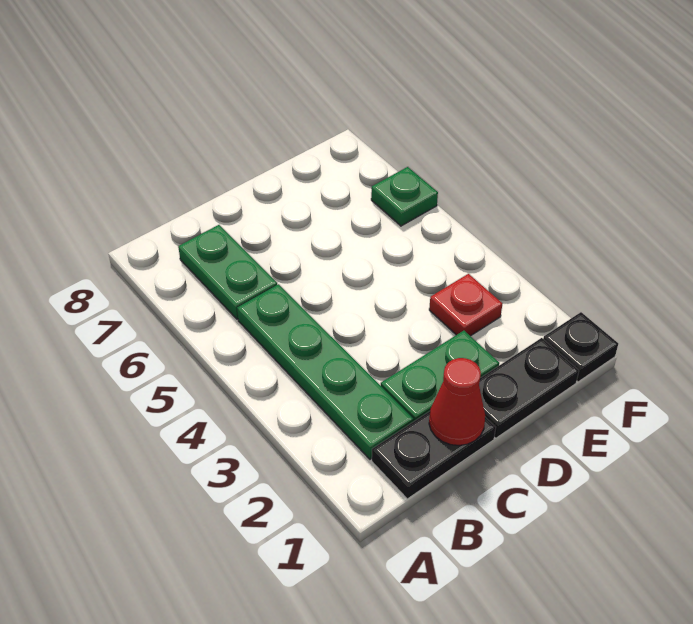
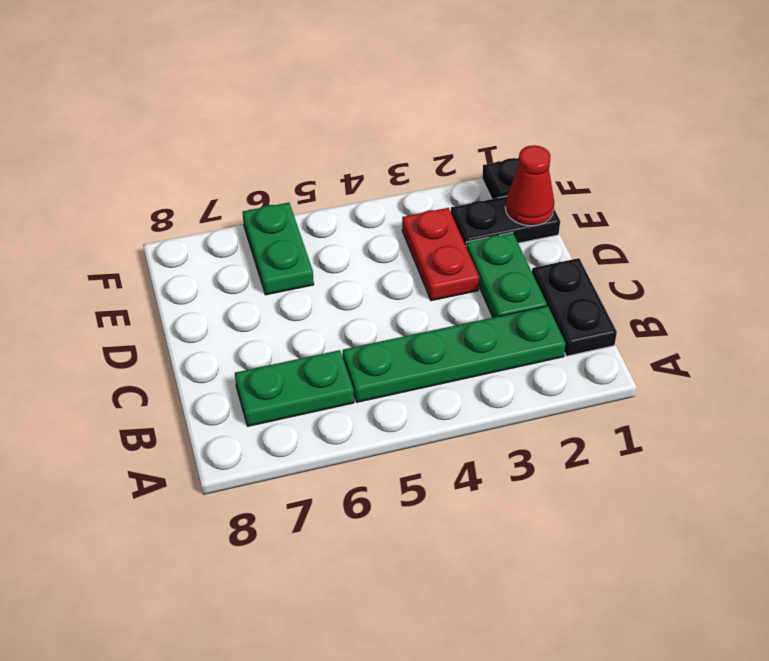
red 1x1 cone [429,358,485,445] -> red 1x1 cone moved to [505,145,554,226]
black 1x2 plate [479,338,579,438] -> black 1x2 plate turned to [451,196,560,246]
red 1x1 plate [429,274,502,336] -> red 1x2 plate [402,208,479,301]
green 1x1 plate [371,167,438,226] -> green 1x2 plate [243,203,314,295]

